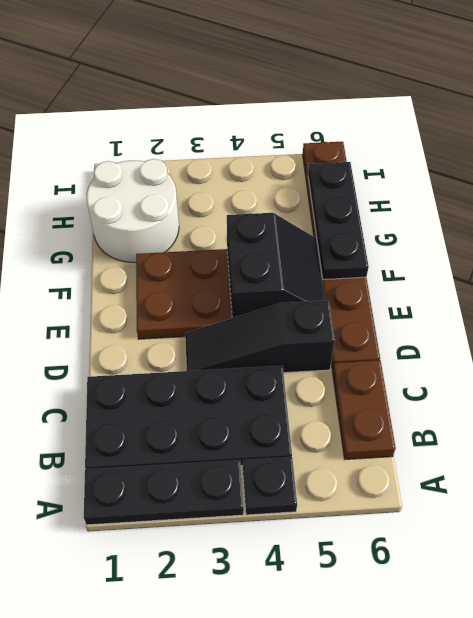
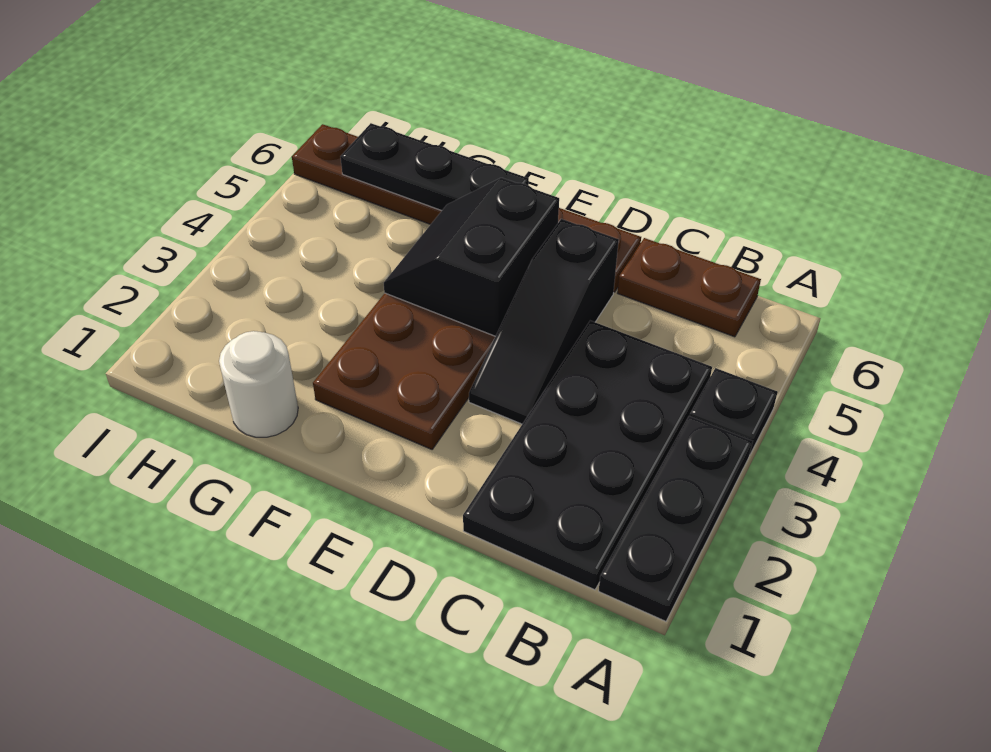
black 2x2 slope [227,213,325,318] -> black 2x2 slope turned to [384,178,559,336]
white 2x2 round brick [87,159,179,262] -> white 1x1 round brick [219,331,298,437]

